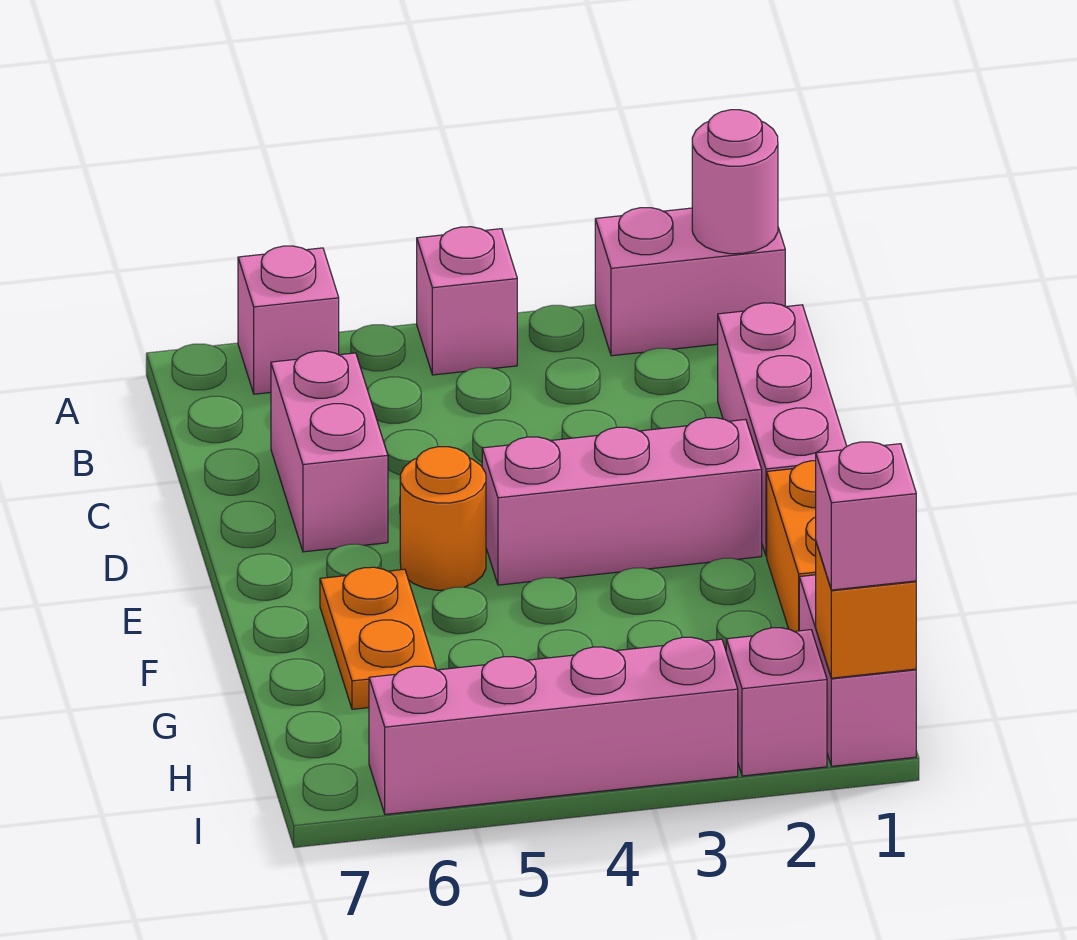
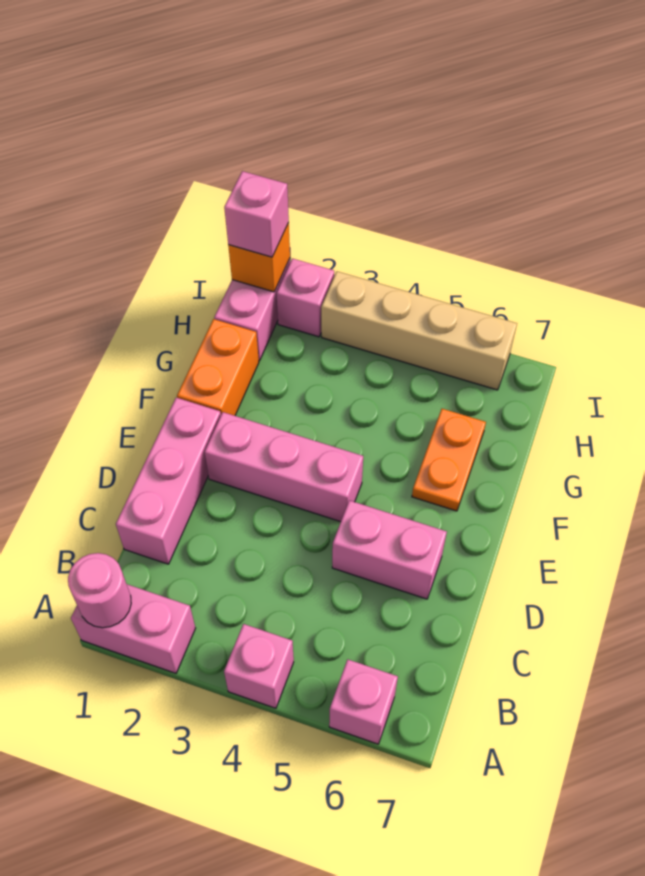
pink 1x2 brick [271,351,388,552] -> pink 1x2 brick turned to [332,500,447,599]
orange 1x1 round brick [400,447,486,590] -> none
pink 1x4 brick [369,637,738,814] -> tan 1x4 brick [321,271,517,390]

